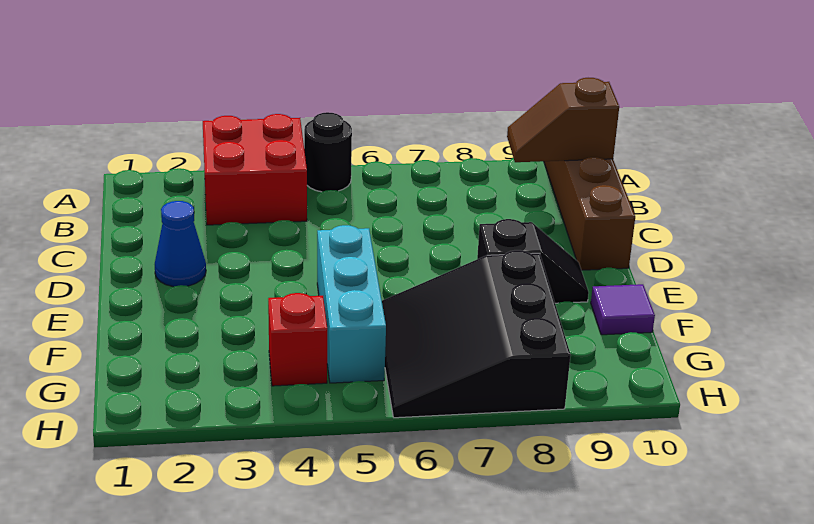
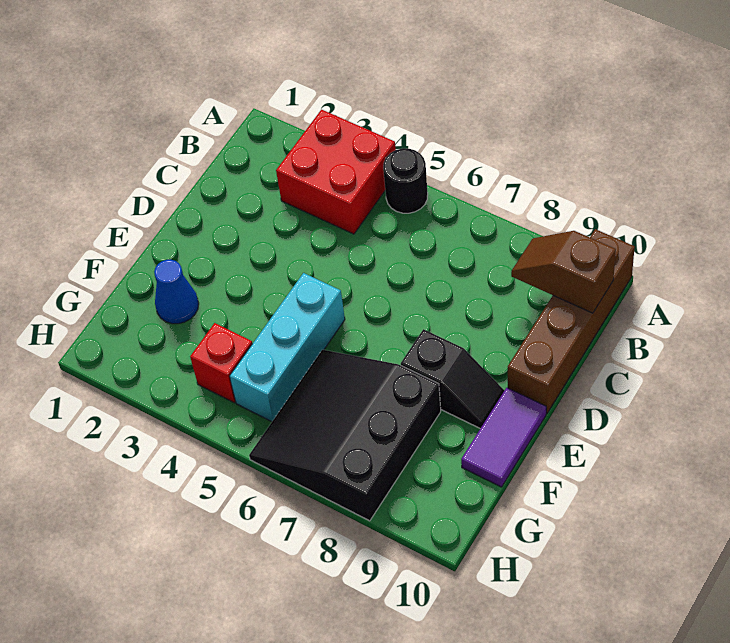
blue 1x1 cone [155,201,206,287] -> blue 1x1 cone moved to [154,260,199,324]
purple 1x1 tile [591,284,655,335] -> purple 1x2 tile [461,388,546,487]

